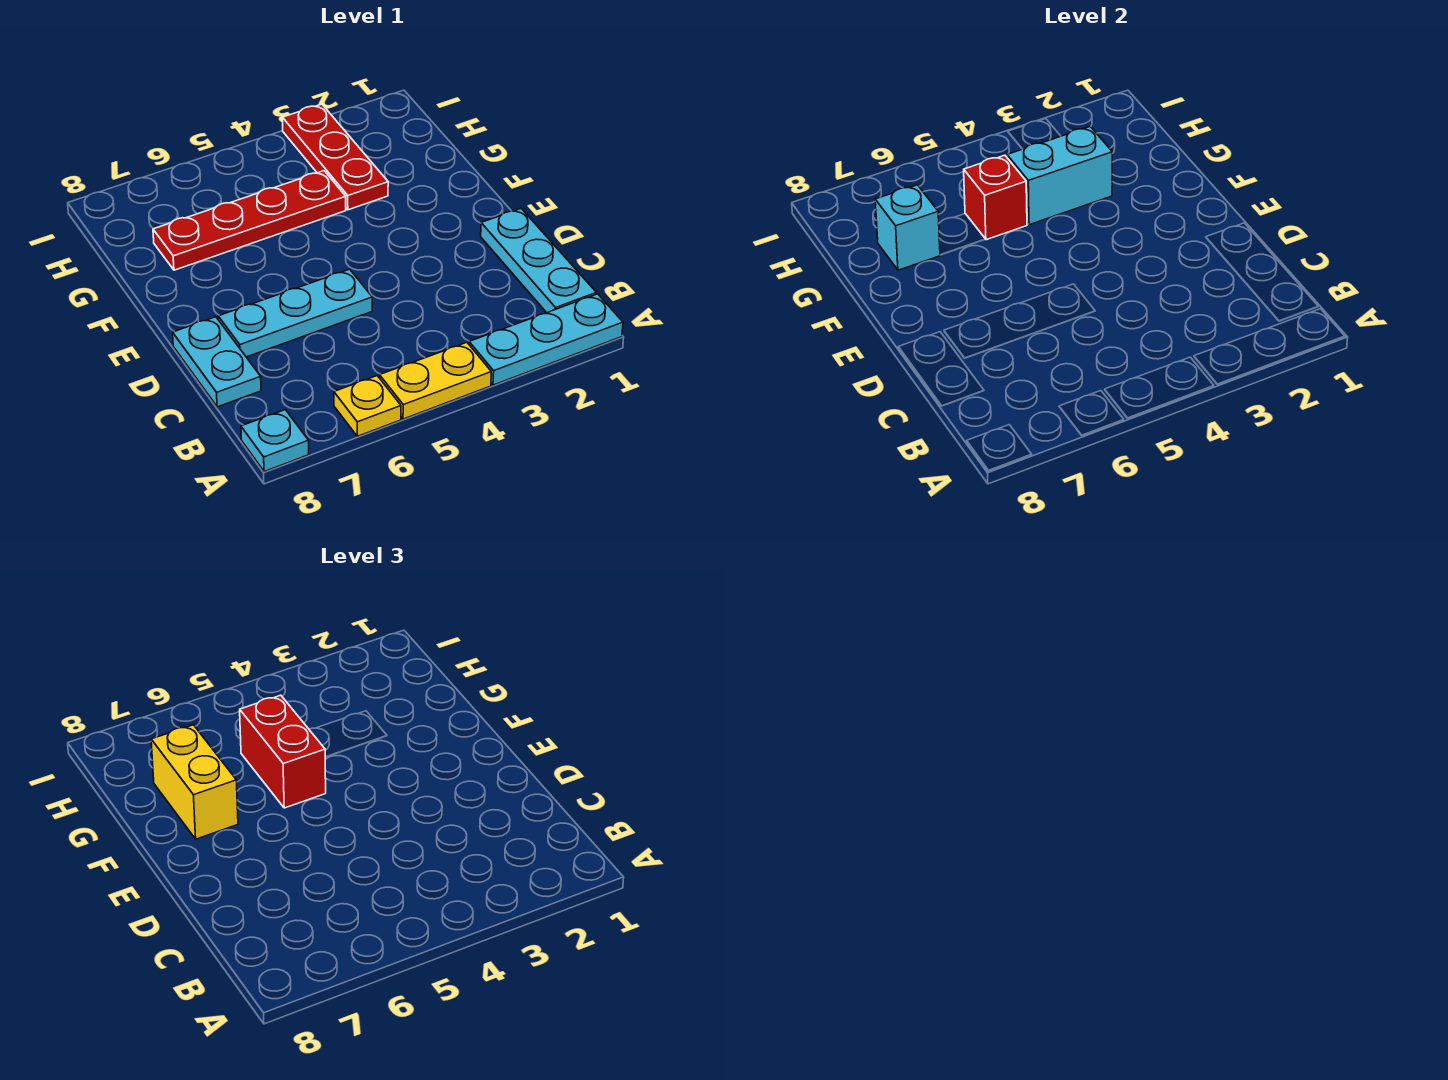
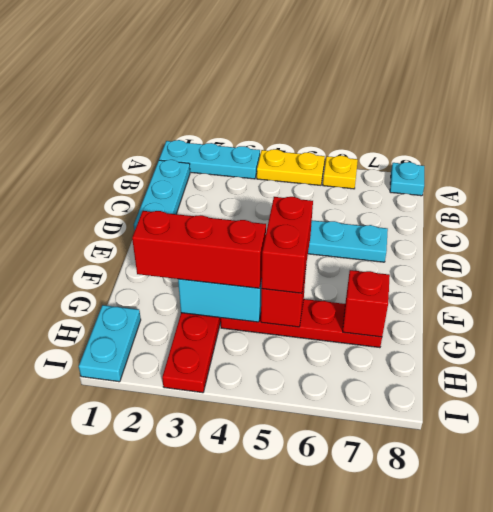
cyan 1x2 plate [173,317,261,407] -> cyan 1x2 plate moved to [79,305,141,382]
yellow 1x2 brick [151,725,238,839] -> none
none -> red 1x3 brick [132,211,266,288]
cyan 1x1 brick [875,185,940,270] -> red 1x1 brick [343,270,390,337]

